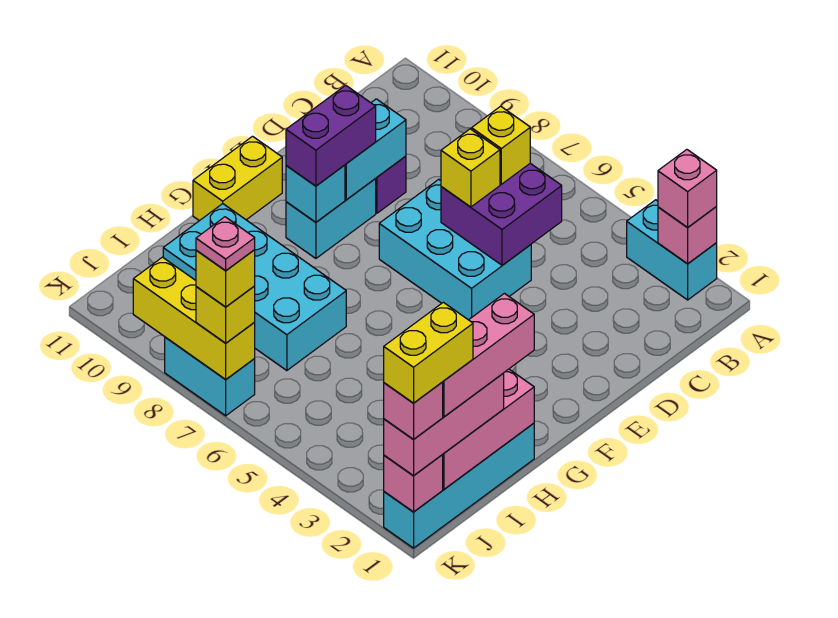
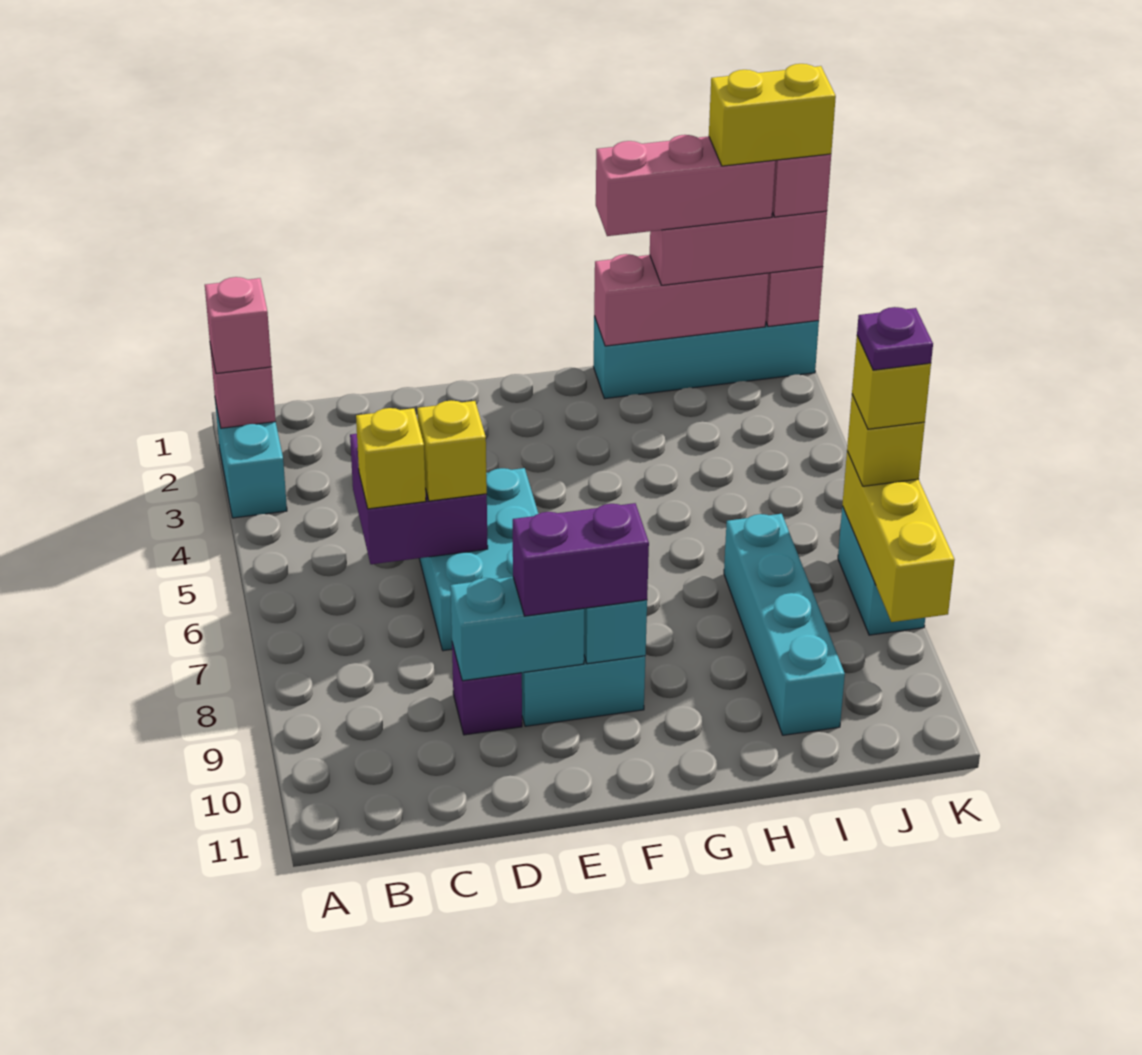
yellow 1x2 brick [193,136,282,221] -> none
cyan 2x4 brick [163,204,346,371] -> cyan 1x4 brick [724,514,845,735]
pink 1x1 plate [196,217,255,271] -> purple 1x1 plate [857,307,933,370]

